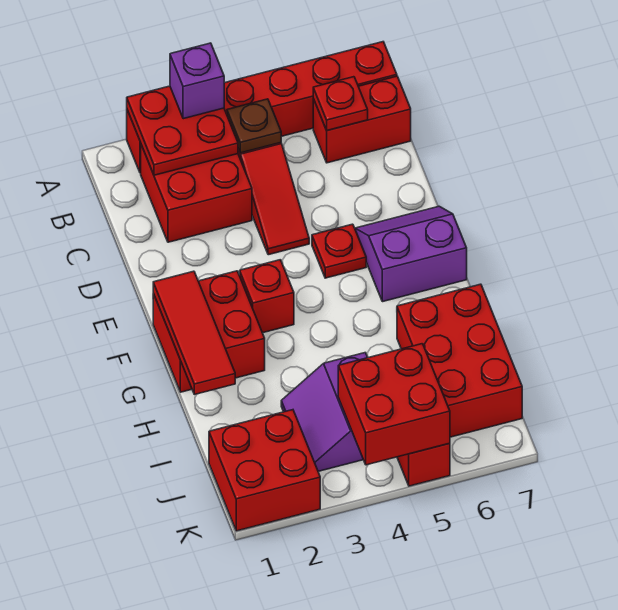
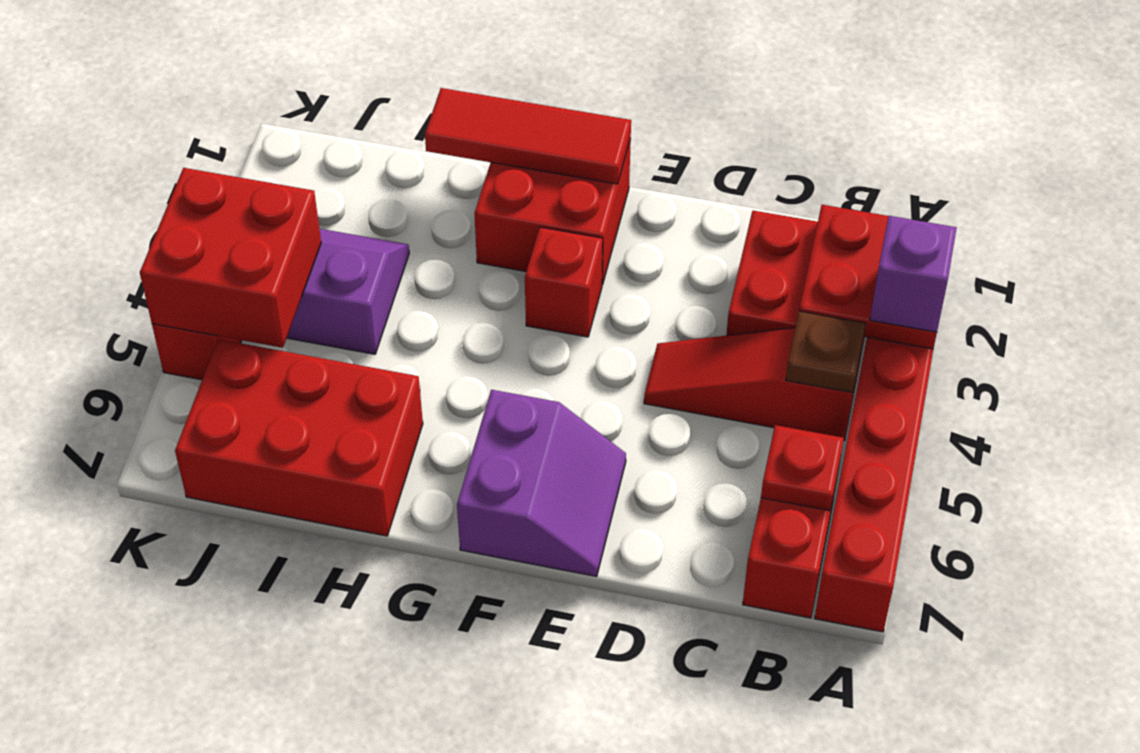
red 1x1 plate [312,224,366,278] -> none
red 2x2 brick [209,410,320,531] -> none

